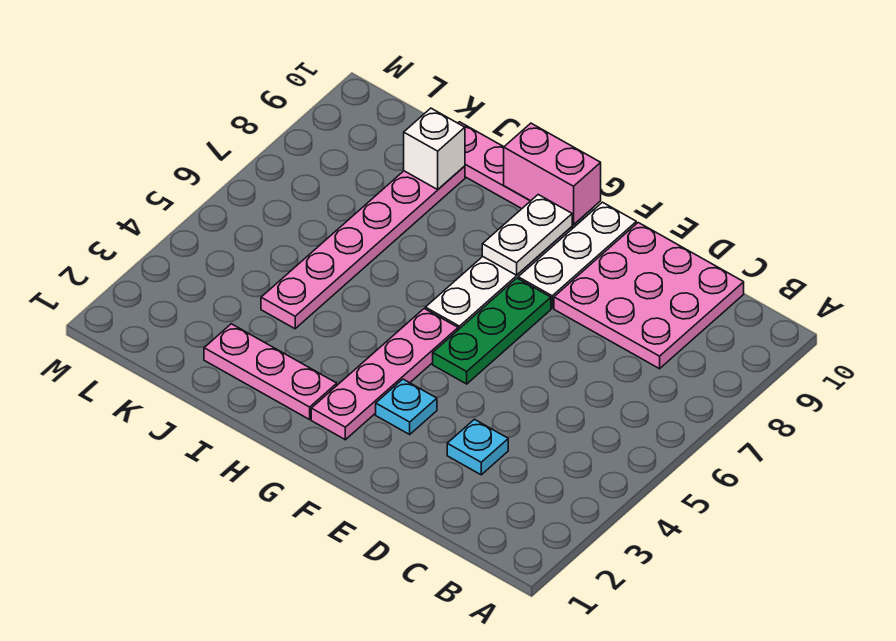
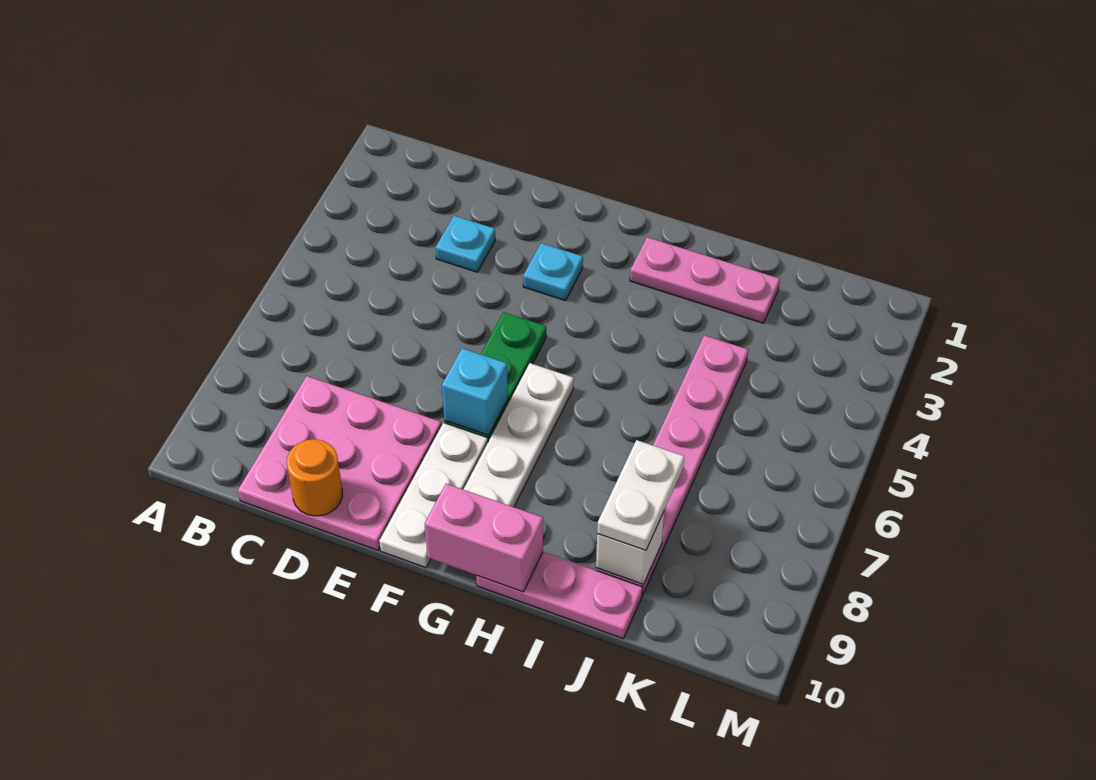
none -> orange 1x1 round brick [287,439,343,516]
none -> cyan 1x1 brick [442,348,508,435]
pink 1x4 plate [311,309,458,440] -> none
white 1x2 plate [482,195,572,275] -> white 1x2 plate moved to [597,440,684,550]

